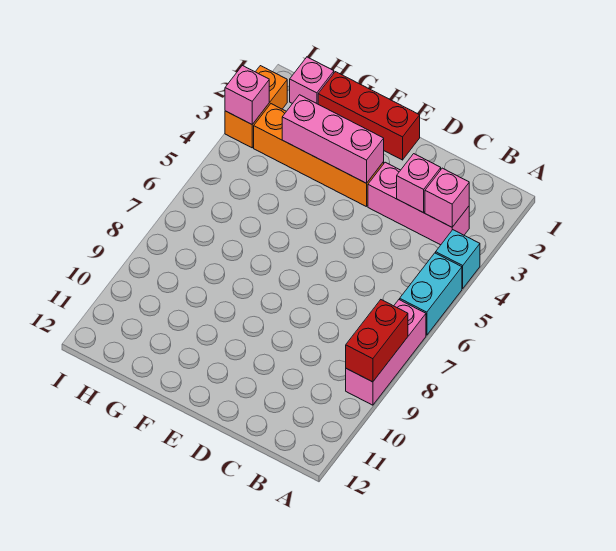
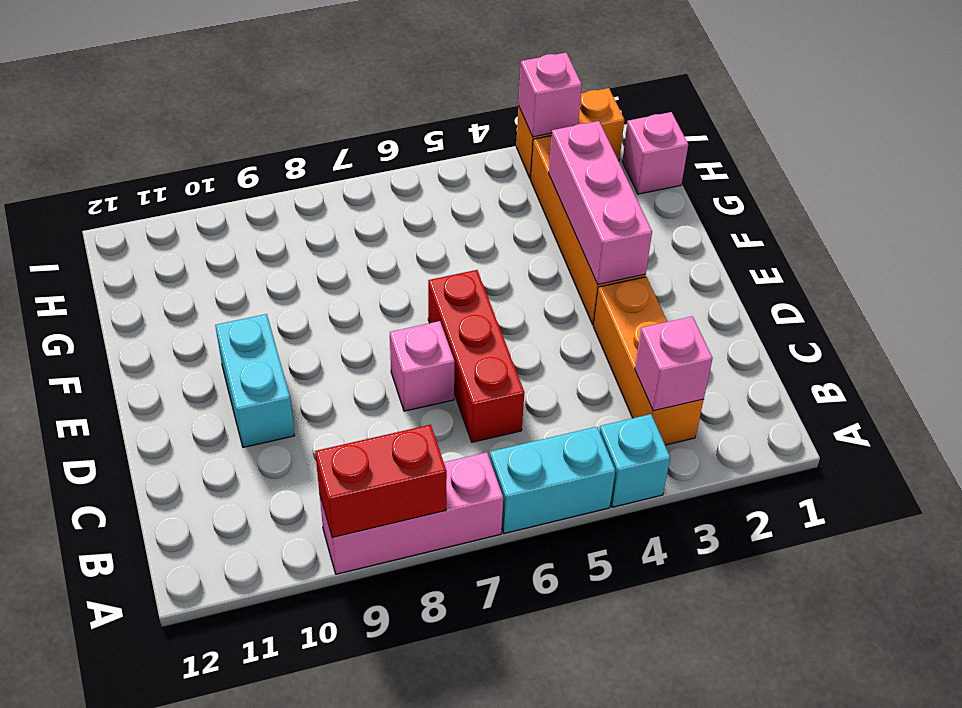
pink 1x3 brick [368,162,469,245] -> orange 1x3 brick [594,277,703,445]
pink 1x1 brick [397,154,441,213] -> pink 1x1 brick moved to [390,321,455,411]
none -> cyan 1x2 brick [215,314,295,447]
red 1x3 brick [318,72,420,160] -> red 1x3 brick moved to [428,270,524,442]

